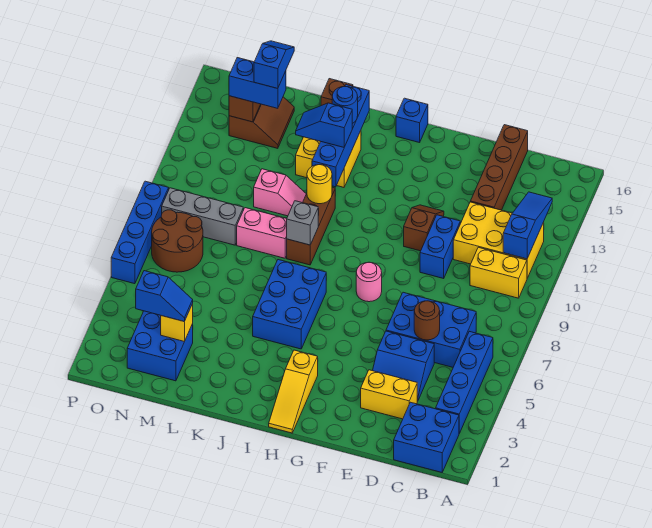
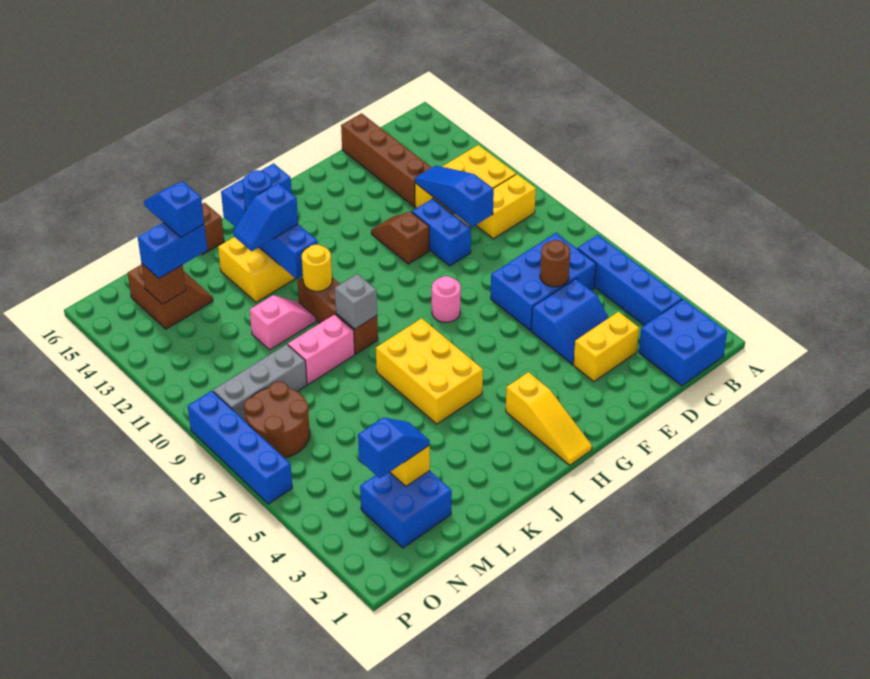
blue 1x3 slope [503,192,552,259] -> blue 1x3 slope moved to [415,166,494,227]
blue 2x3 brick [253,260,326,349] -> yellow 2x3 brick [376,318,483,424]

